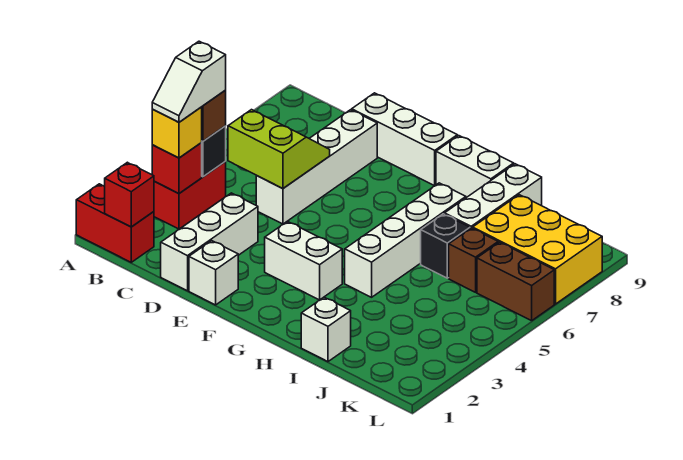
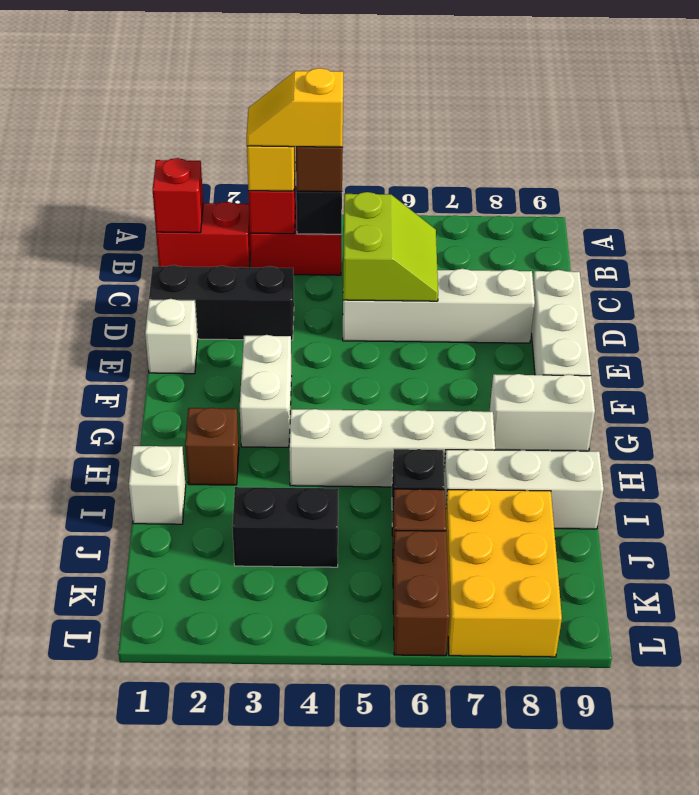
red 1x2 brick [76,184,154,262] -> red 1x2 brick turned to [156,202,251,268]
white 1x2 slope [152,41,226,122] -> yellow 1x2 slope [247,68,343,147]
white 1x3 brick [161,193,258,291] -> black 1x3 brick [149,265,294,340]
white 1x2 brick [436,136,514,198] -> white 1x2 brick turned to [490,374,595,451]
none -> brown 1x1 brick [185,408,239,485]
none -> black 1x2 brick [232,487,339,567]

